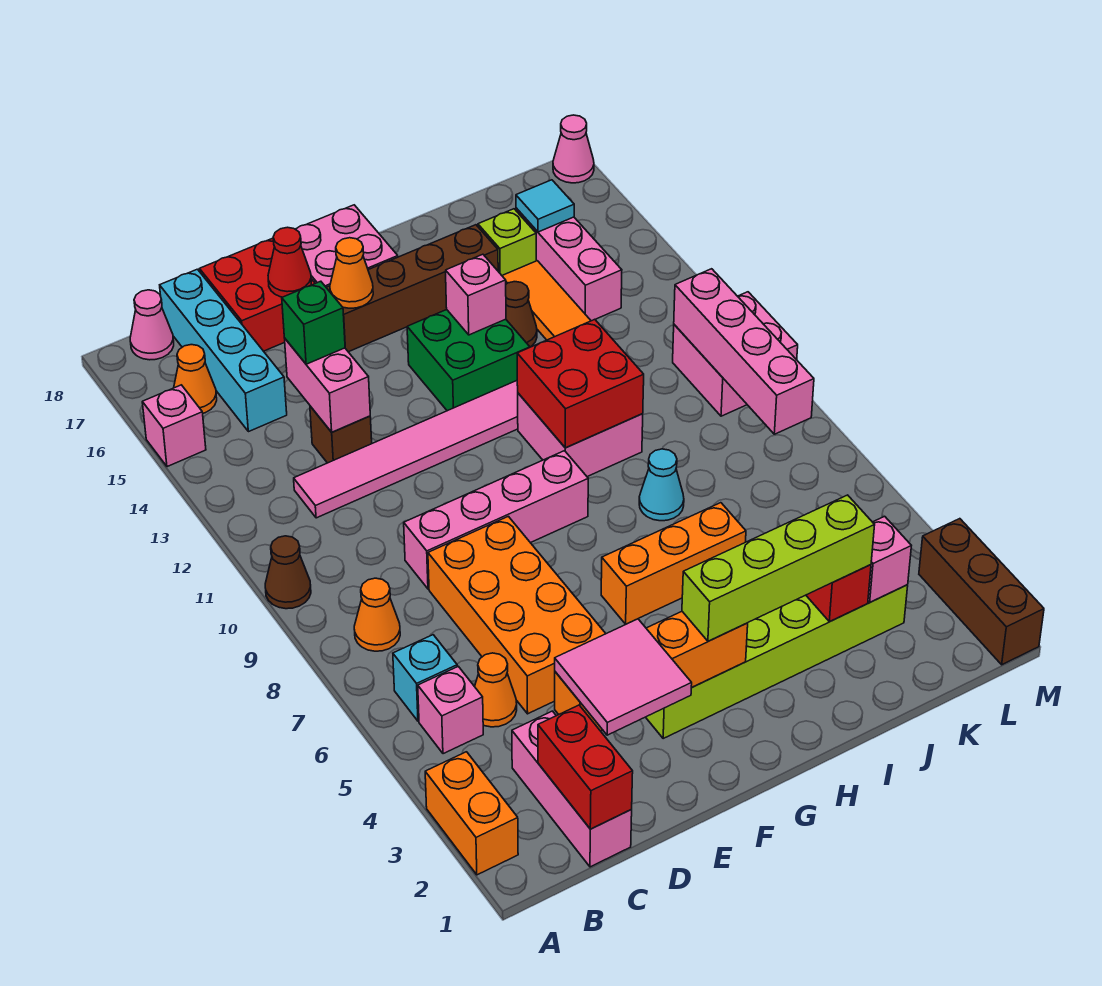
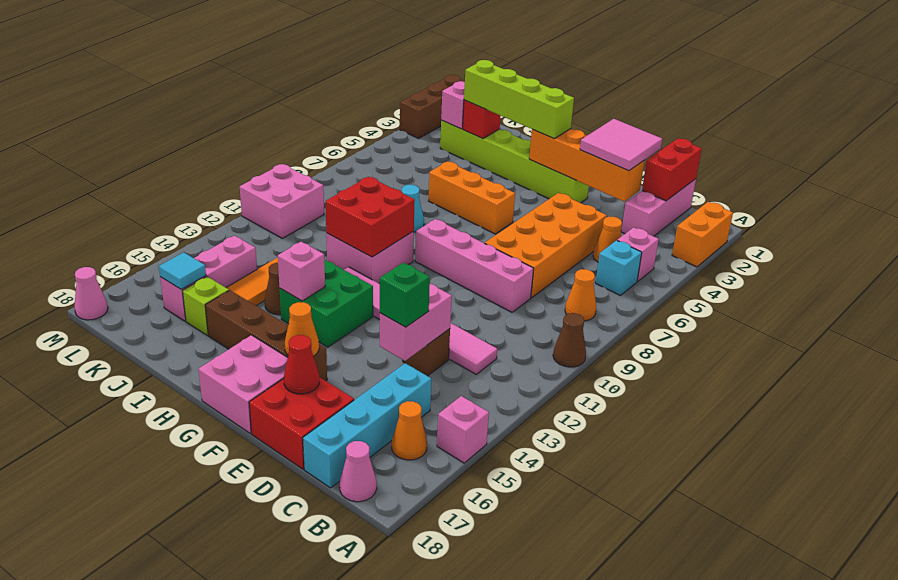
pink 1x4 brick [674,269,814,434] -> none

